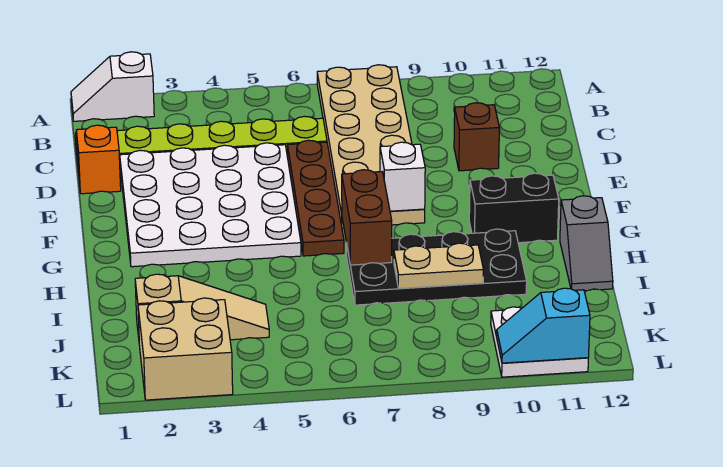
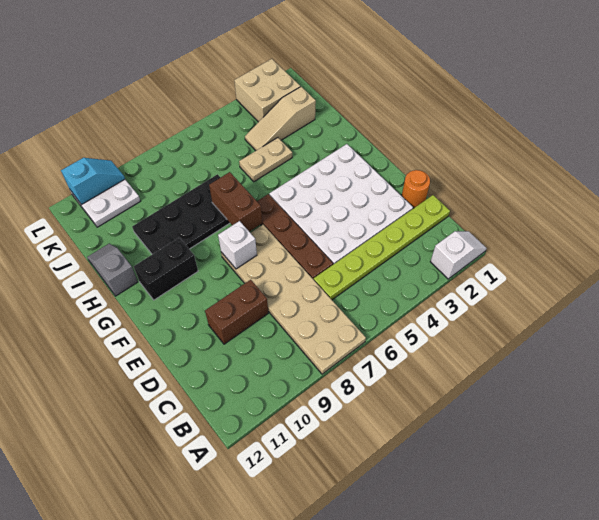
orange 1x1 brick [76,125,121,194] -> orange 1x1 round brick [402,170,430,208]
brown 1x1 brick [454,103,499,171] -> brown 1x2 brick [205,280,268,344]
tan 1x2 plate [394,243,483,288] -> tan 1x2 plate moved to [239,138,292,182]

